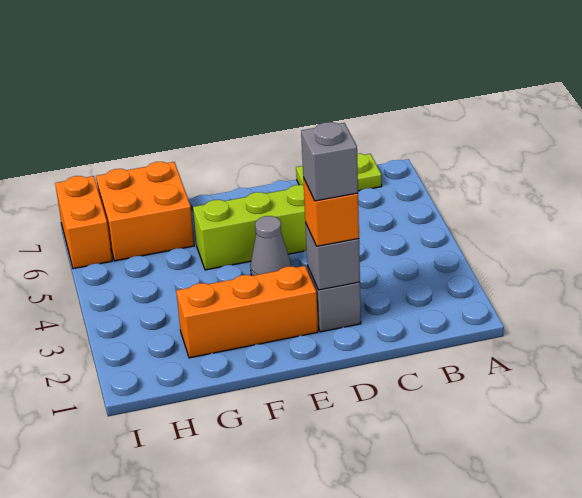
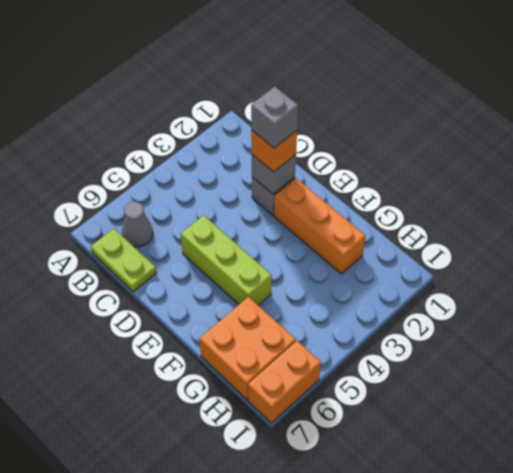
grey 1x1 cone [250,216,291,276] -> grey 1x1 cone moved to [122,202,153,247]

